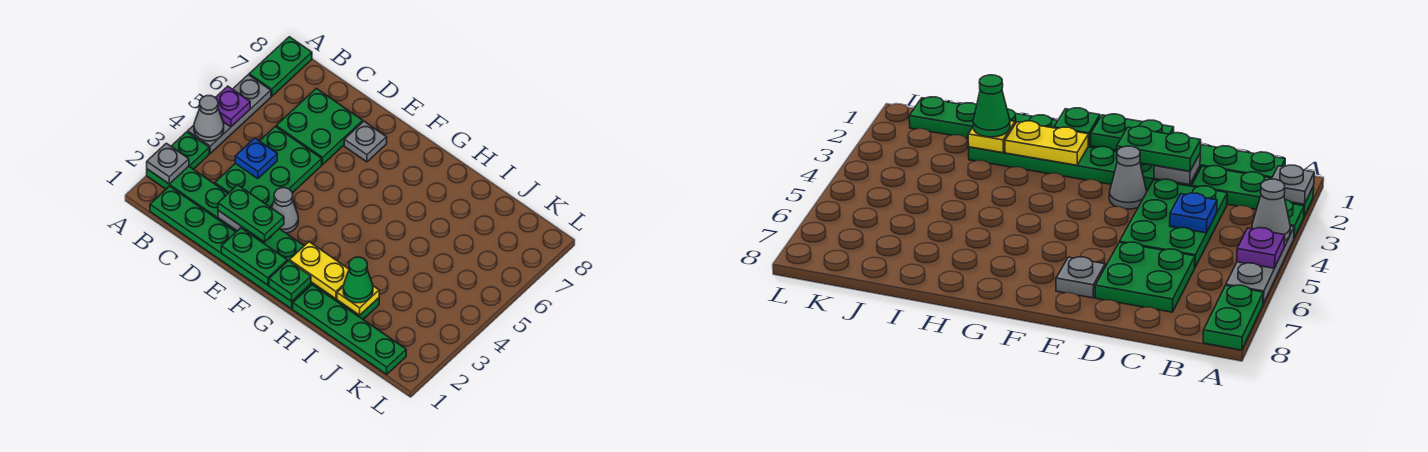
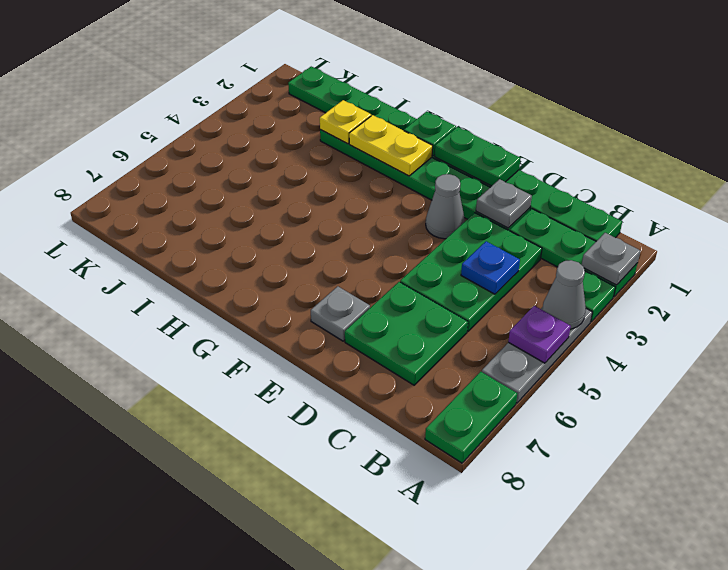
green 1x2 plate [218,185,284,242] -> none
green 1x1 cone [343,257,373,303] -> none

